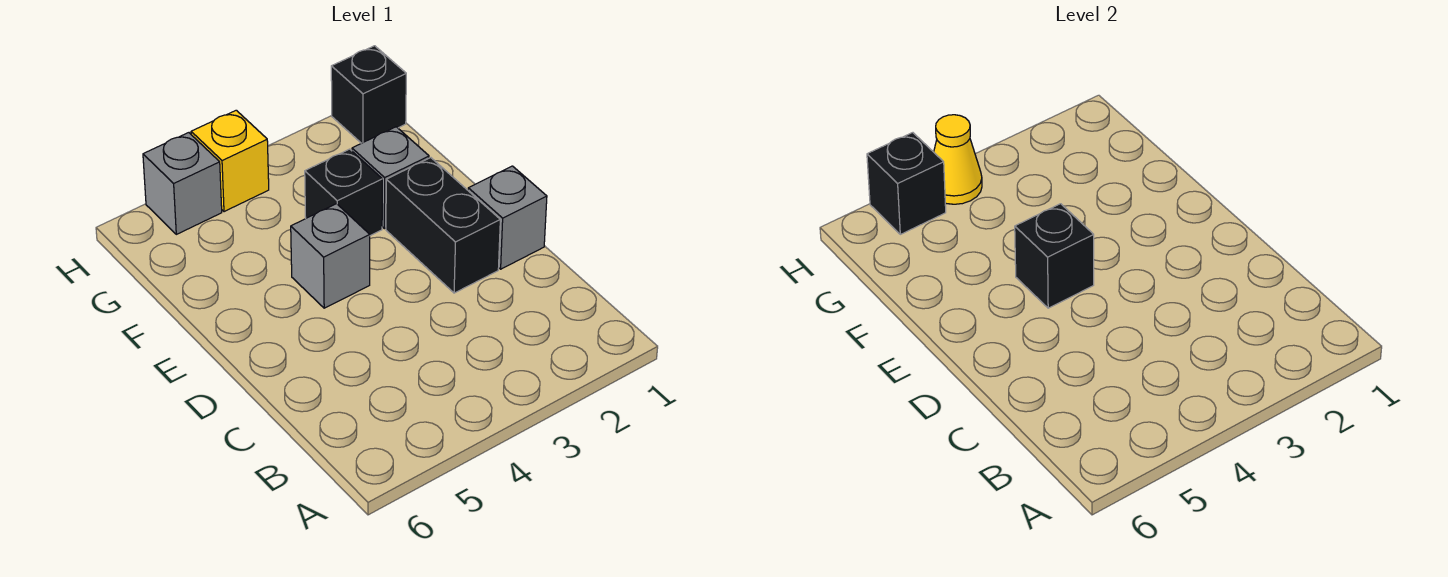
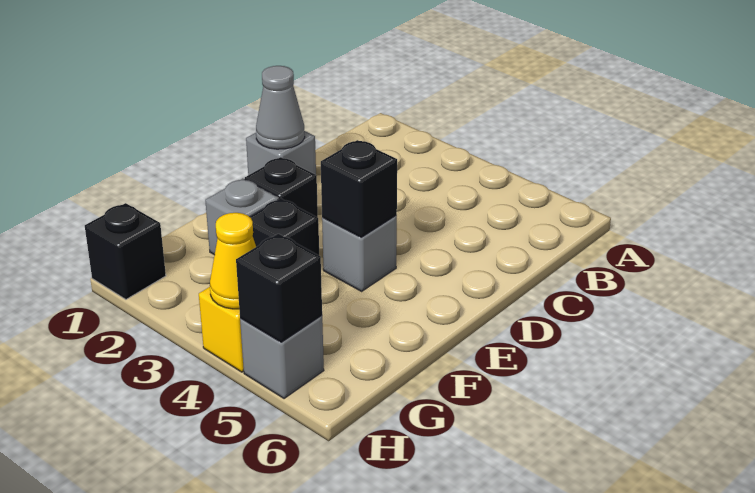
none -> grey 1x1 cone [256,66,305,149]
black 1x2 brick [386,158,500,293] -> black 1x1 brick [245,157,318,217]

